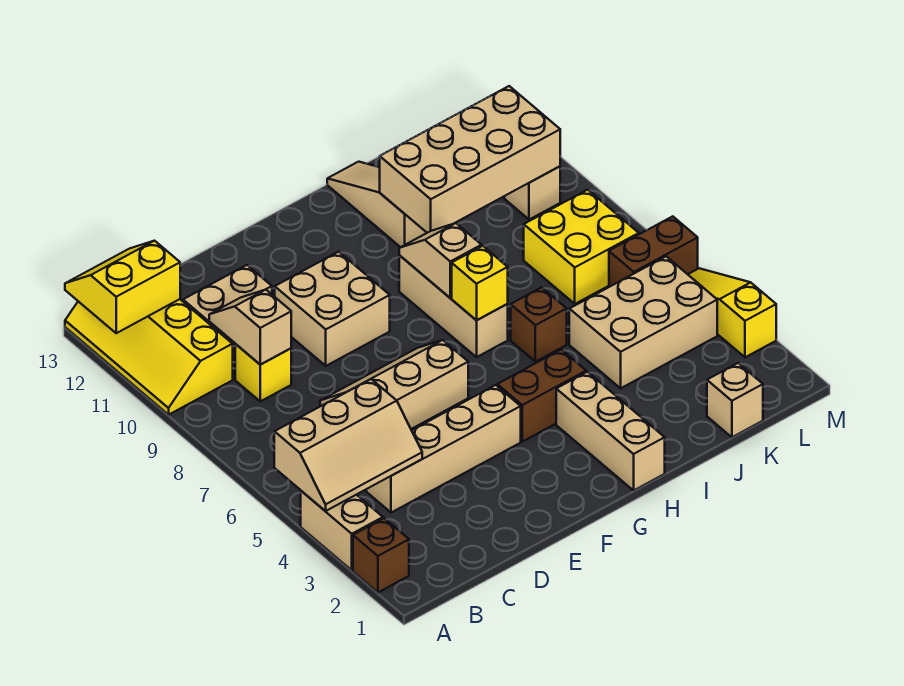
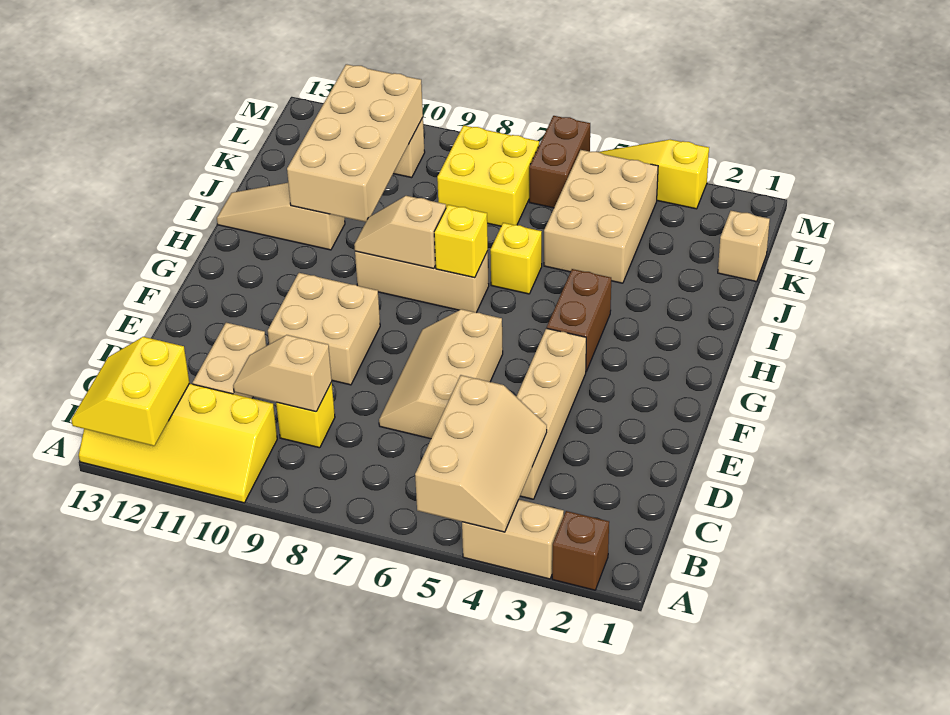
tan 1x3 brick [556,372,665,490] -> none
brown 1x1 brick [511,287,567,362] -> yellow 1x1 brick [490,223,542,294]

